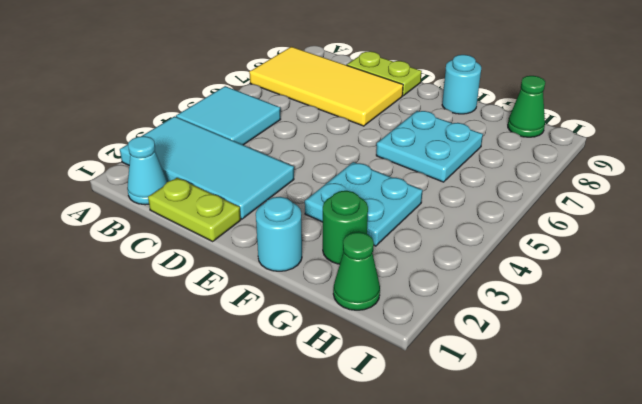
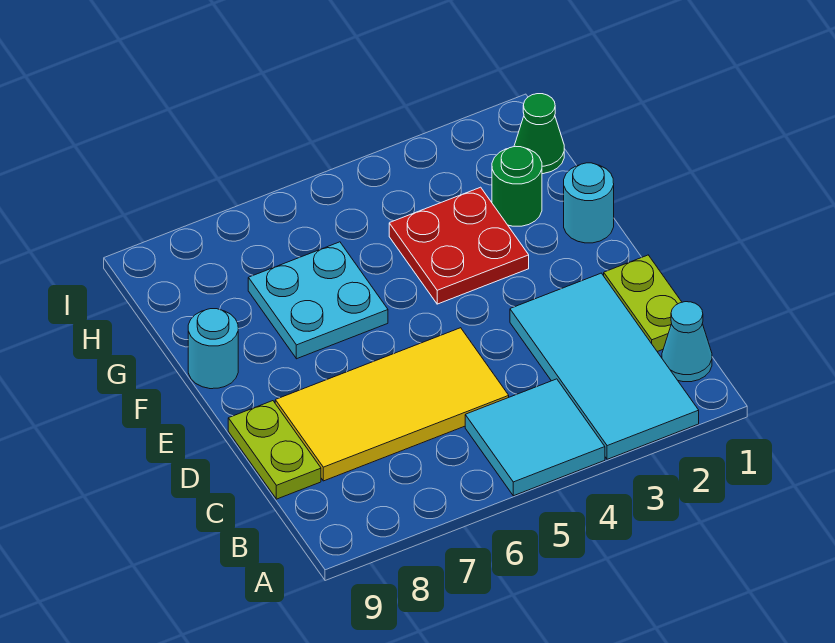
yellow 2x4 tile [249,47,403,126] -> yellow 2x4 tile turned to [275,328,509,481]
cyan 2x2 plate [305,162,423,246] -> red 2x2 plate [389,187,529,304]
green 1x1 cone [508,76,545,137] -> none

